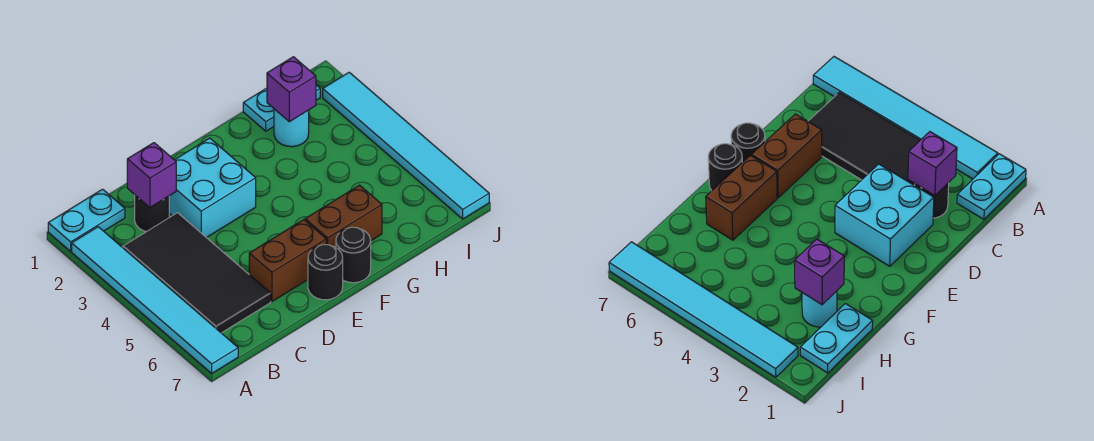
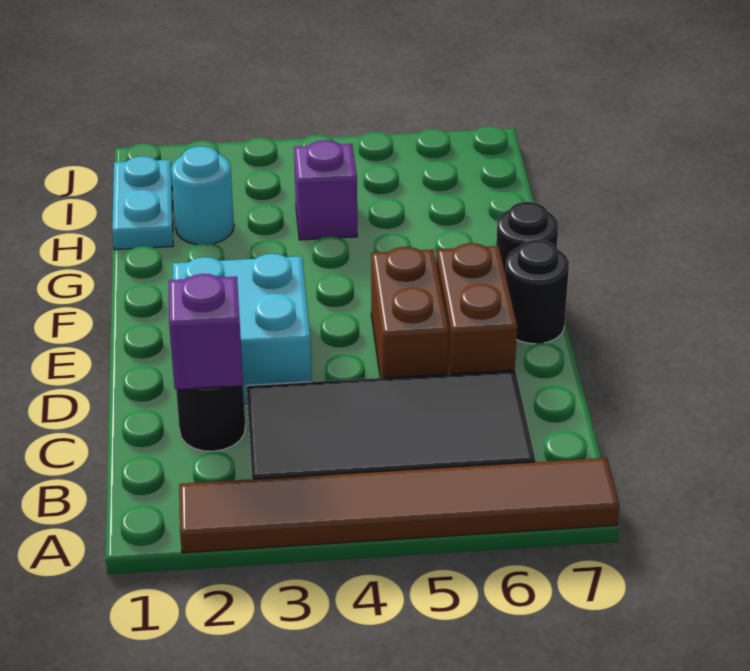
cyan 1x2 plate [48,189,125,251] -> none
cyan 1x6 tile [72,227,238,373] -> brown 1x6 tile [179,458,619,553]
brown 1x2 brick [305,185,382,247] -> brown 1x2 brick moved to [371,247,449,378]
purple 1x1 brick [267,57,316,122] -> purple 1x1 brick moved to [294,140,357,240]
cyan 1x6 tile [323,72,489,219] -> none

